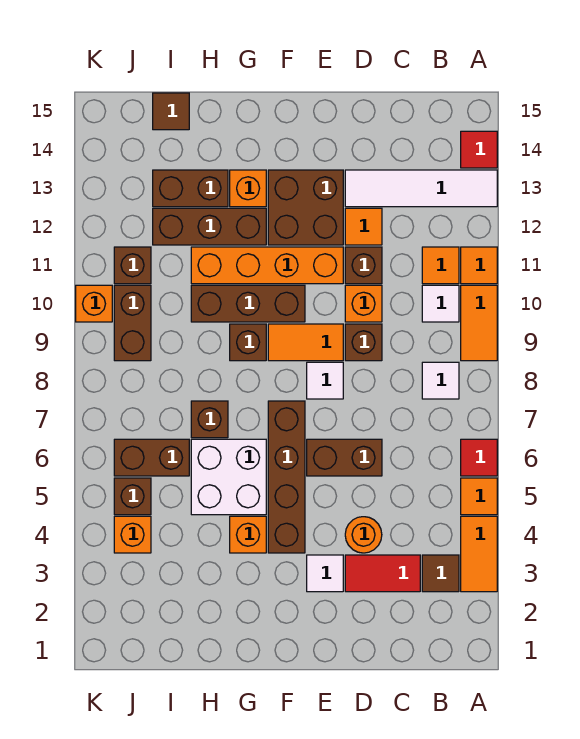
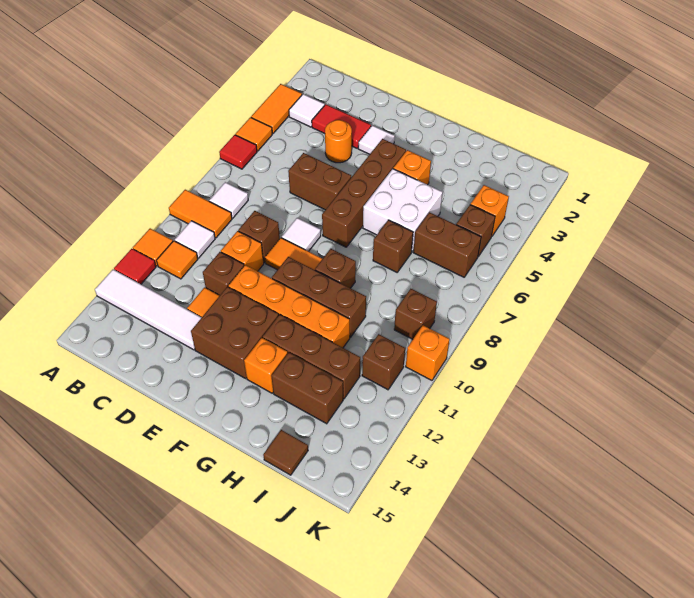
orange 1x2 tile [461,285,497,361] -> orange 1x2 tile turned to [169,190,232,238]
red 1x1 tile [461,131,497,168] -> red 1x1 tile moved to [114,249,156,284]
brown 1x1 tile [422,555,459,592] -> white 1x1 tile [289,94,325,127]
brown 1x2 brick [114,285,151,361] -> brown 1x1 brick [394,289,437,339]

